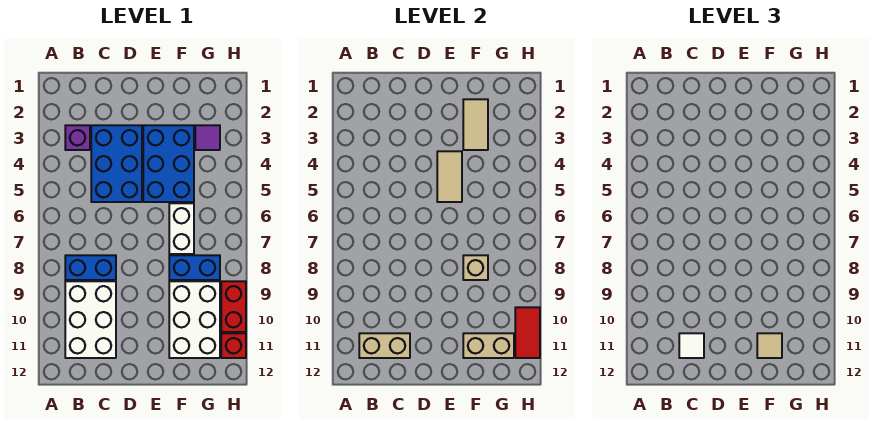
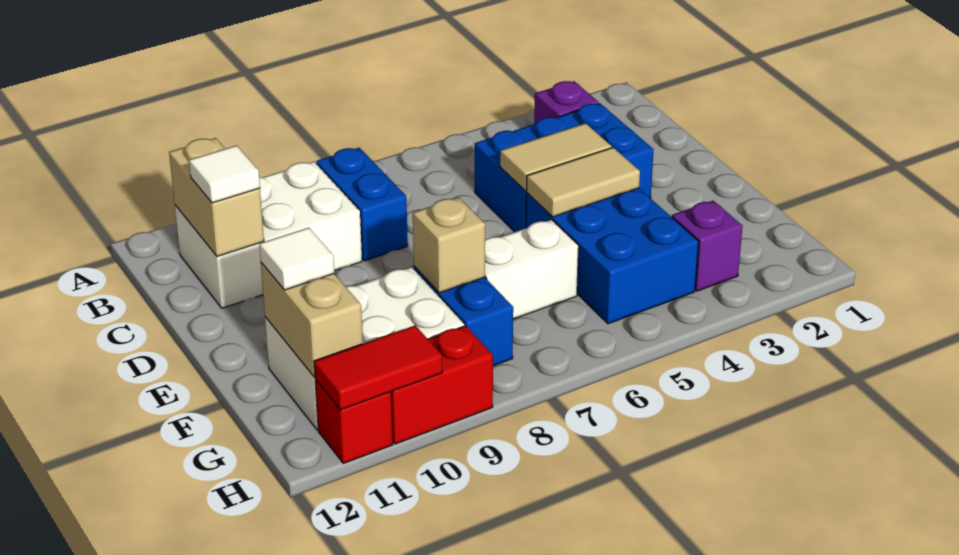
blue 2x3 brick [143,125,194,202] -> blue 2x3 brick turned to [526,188,699,324]
tan 1x2 tile [463,99,488,150] -> tan 1x2 tile moved to [500,123,612,191]
tan 1x1 tile [757,333,782,358] -> white 1x1 tile [259,227,334,290]
purple 1x1 tile [195,125,220,150] -> purple 1x1 brick [672,201,743,291]

